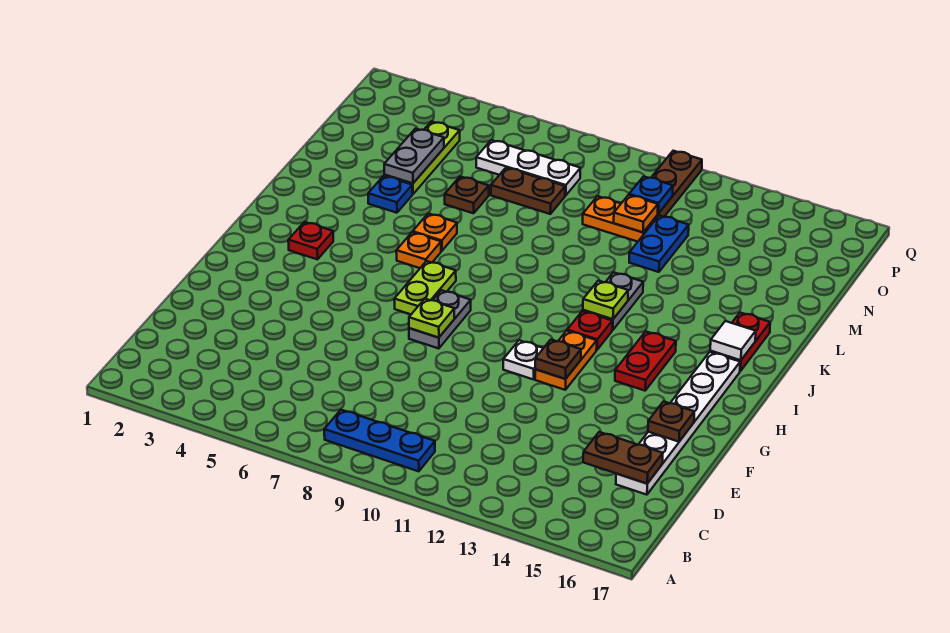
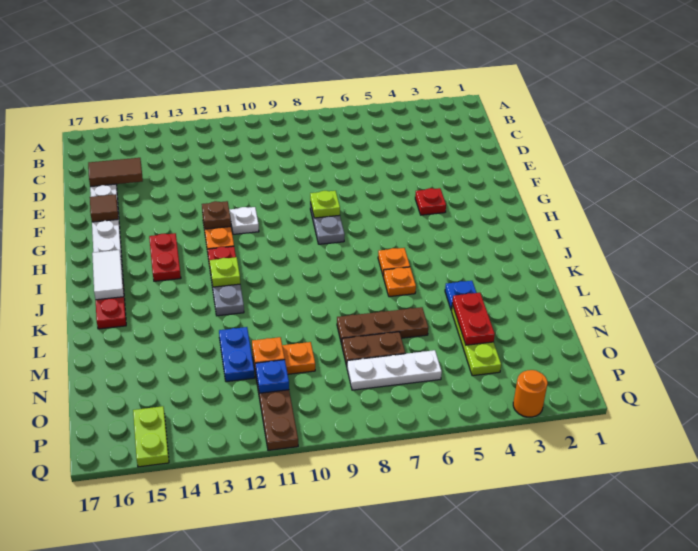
blue 1x3 plate [324,410,435,471] -> none
brown 1x2 plate [583,432,663,484] -> brown 1x2 tile [88,158,143,187]
brown 1x1 plate [648,401,694,442] -> brown 1x1 tile [90,194,118,222]
lime 1x2 plate [394,261,456,314] -> lime 1x2 plate moved to [133,406,169,467]
red 1x1 plate [288,222,333,259] -> red 1x1 plate moved to [415,188,446,215]
white 1x1 tile [710,321,756,360] -> white 1x2 tile [92,250,124,300]
grey 1x2 plate [384,129,444,183] -> red 1x2 plate [452,293,495,345]
brown 1x1 plate [445,177,489,213] -> brown 1x3 plate [337,307,428,344]
none -> orange 1x1 round brick [513,370,548,417]

